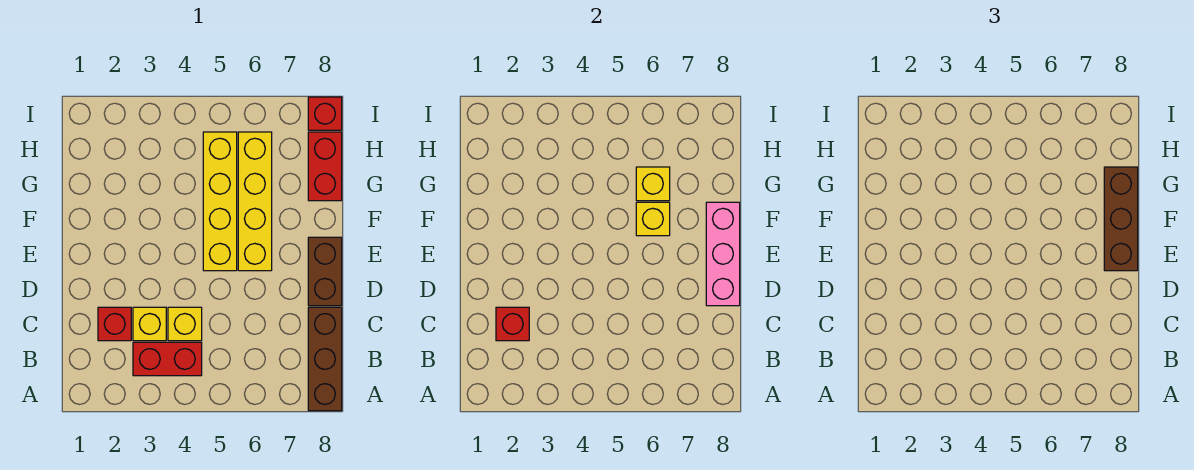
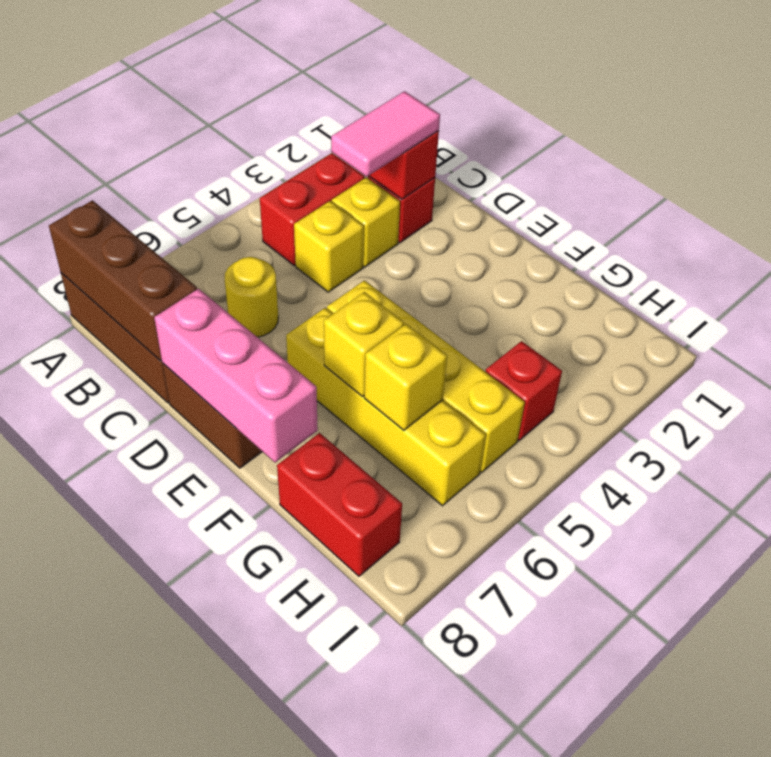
none -> pink 1x2 tile [331,91,440,177]
none -> yellow 1x1 round brick [225,257,278,337]
brown 1x3 brick [1104,167,1138,271] -> brown 1x3 brick moved to [49,200,197,361]
red 1x1 brick [308,97,342,130] -> red 1x1 brick moved to [485,341,562,441]

